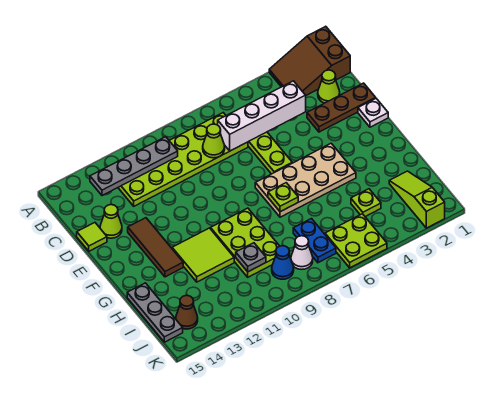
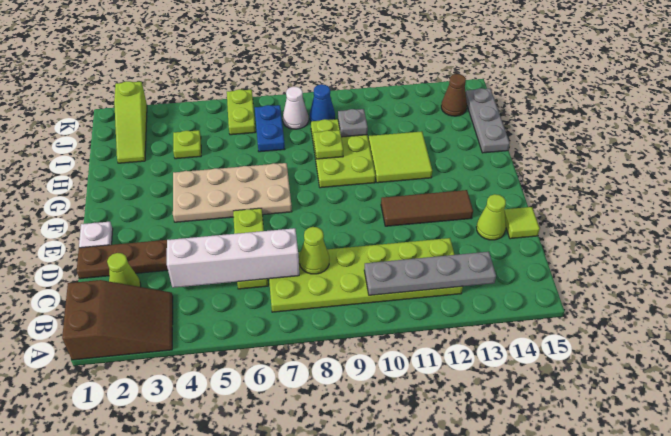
brown 1x3 tile [128,218,183,277] -> brown 1x3 tile turned to [381,190,473,226]
lime 1x1 plate [268,183,298,212] -> lime 1x1 plate moved to [313,130,343,159]
lime 2x2 plate [325,214,387,268] -> lime 1x2 plate [227,89,255,135]

